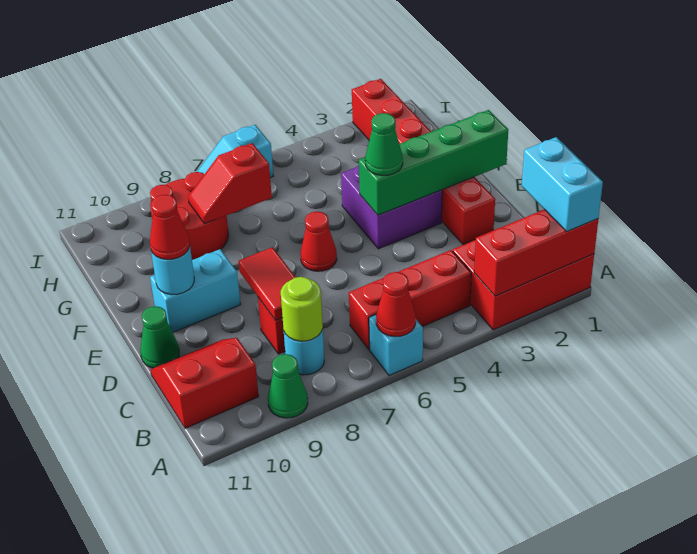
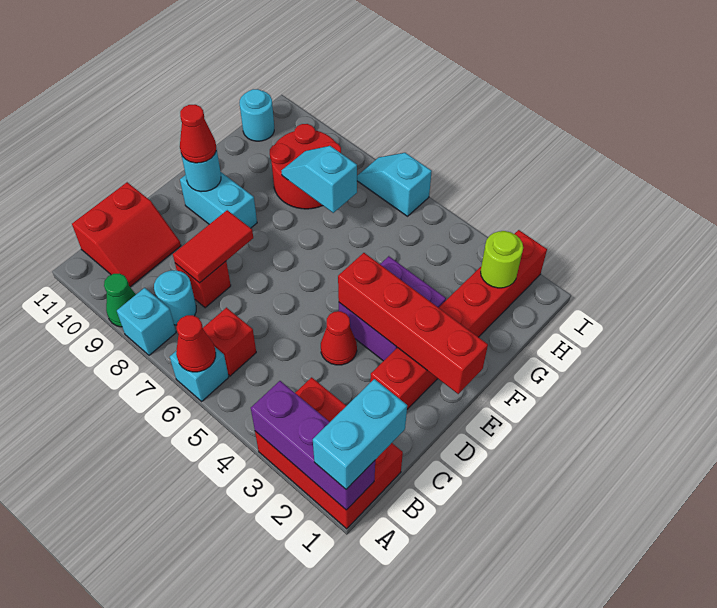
red 1x3 brick [474,209,598,296] -> purple 1x3 brick [251,381,375,510]
none -> cyan 1x1 brick [117,288,176,355]
red 1x3 brick [349,250,471,349] -> red 1x1 brick [203,308,256,376]
lime 1x1 round brick [281,277,323,341] -> lime 1x1 round brick moved to [481,231,523,288]
red 2x2 slope [150,338,259,428] -> red 2x2 slope turned to [72,182,181,287]
green 1x1 cone [140,306,179,368] -> none
green 1x4 brick [359,110,508,215] -> red 1x4 brick [338,253,488,394]
green 1x1 cone [365,113,403,176] -> none
red 1x1 cone [301,211,337,271] -> red 1x1 cone moved to [321,311,357,365]
red 1x2 slope [188,143,272,224] -> cyan 1x2 slope [281,146,357,213]
none -> cyan 1x1 round brick [240,89,274,141]

